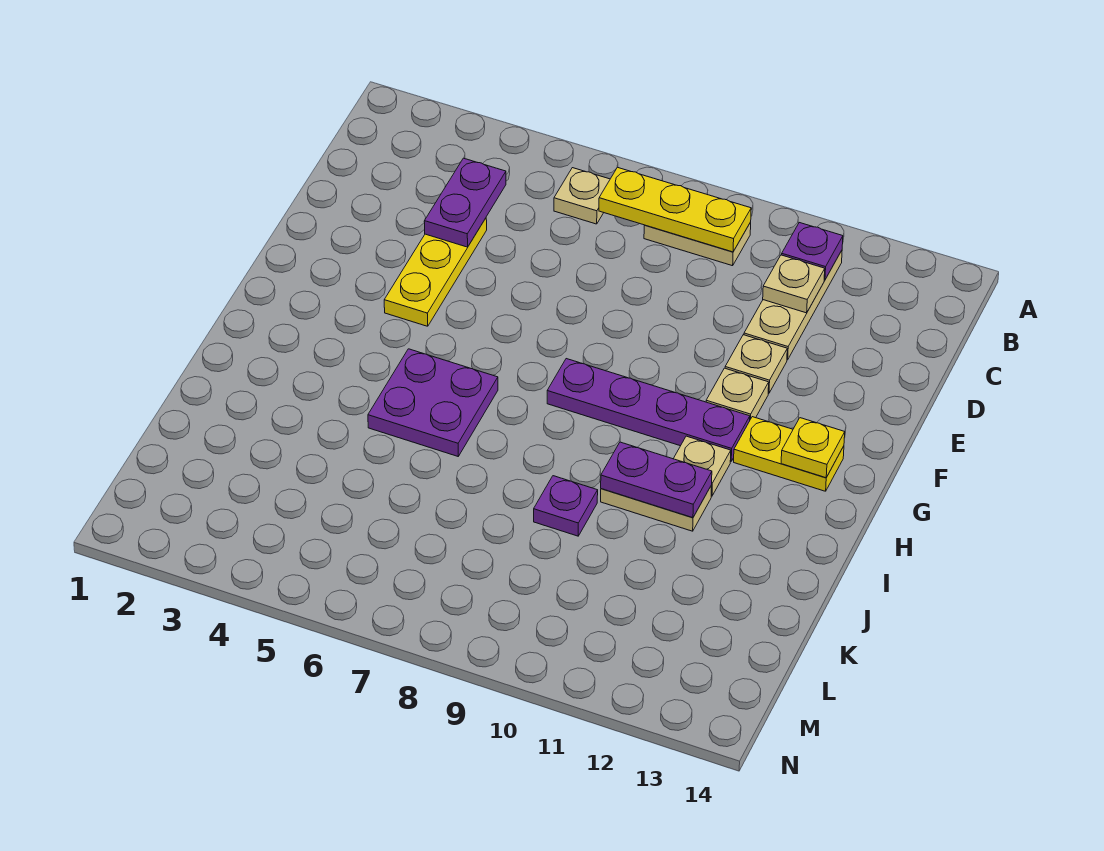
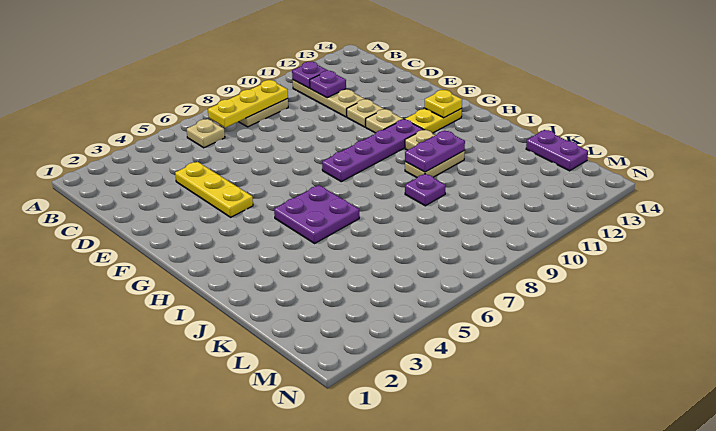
purple 1x2 plate [424,158,506,247] -> purple 1x2 plate moved to [526,130,588,171]
tan 1x1 plate [763,255,825,313] -> purple 1x1 plate [310,70,346,98]

